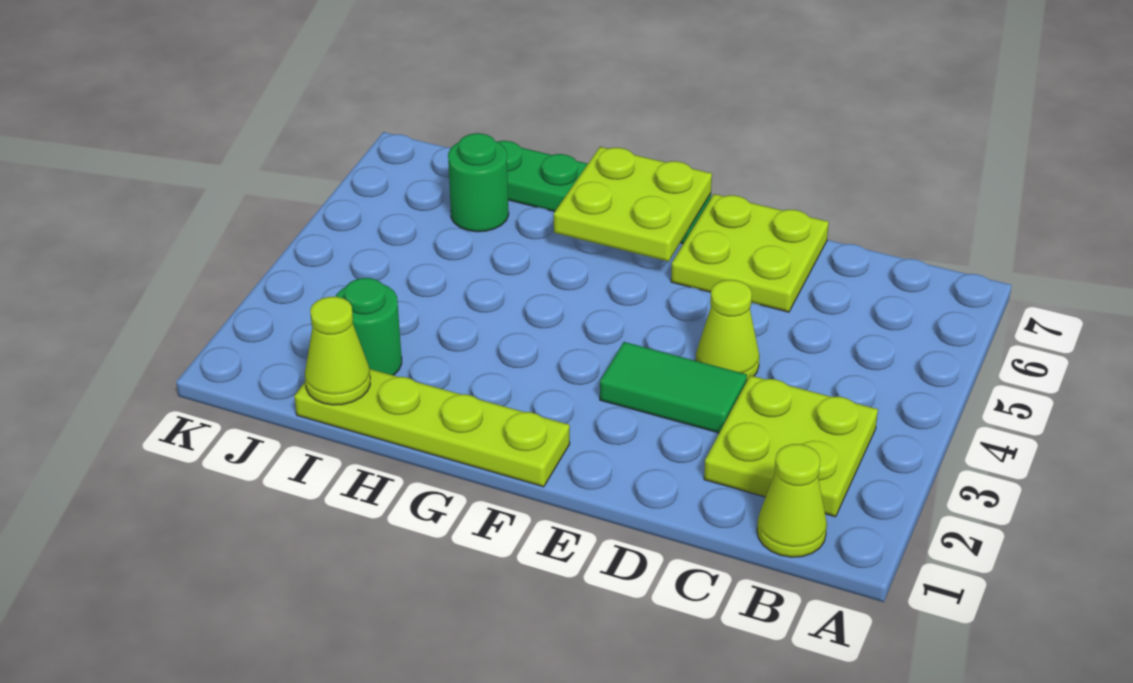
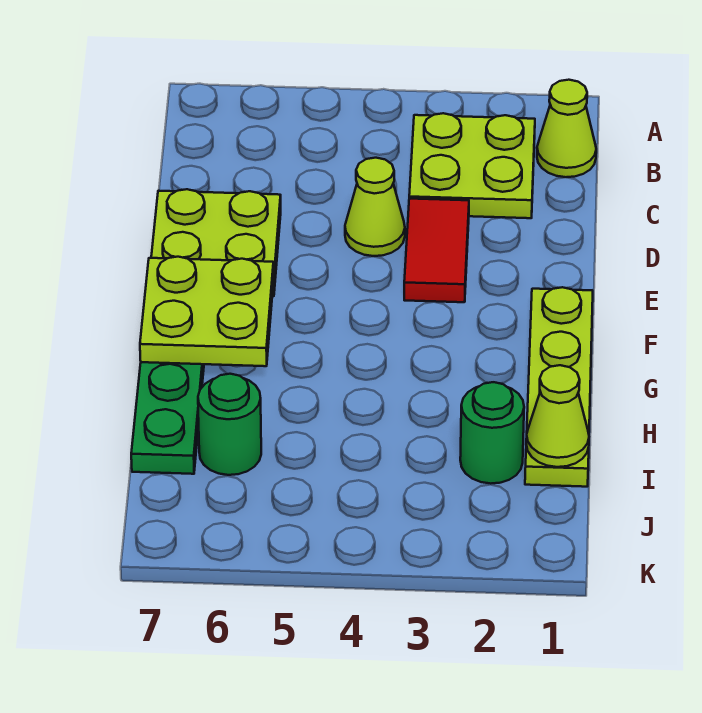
green 1x2 tile [600,342,747,433] -> red 1x2 tile [404,199,469,302]

